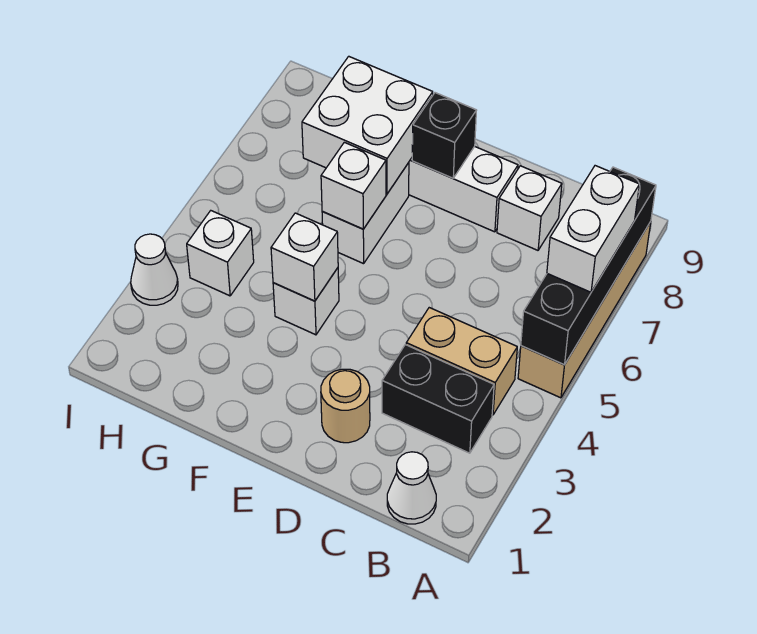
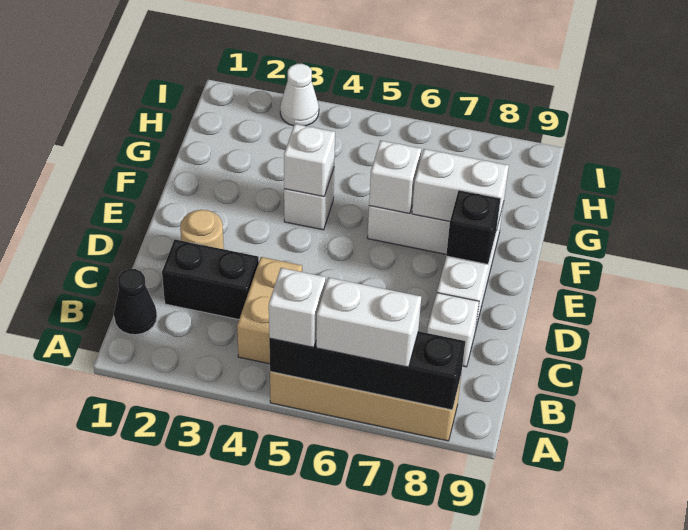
white 1x1 cone [387,452,436,524] -> black 1x1 cone [114,269,157,335]
black 1x2 brick [382,345,494,453] -> black 1x2 brick turned to [162,240,259,319]
white 2x2 brick [302,56,433,194] -> white 1x2 brick [412,149,509,226]
white 1x1 brick [187,211,254,296] -> white 1x1 brick moved to [269,268,326,348]

